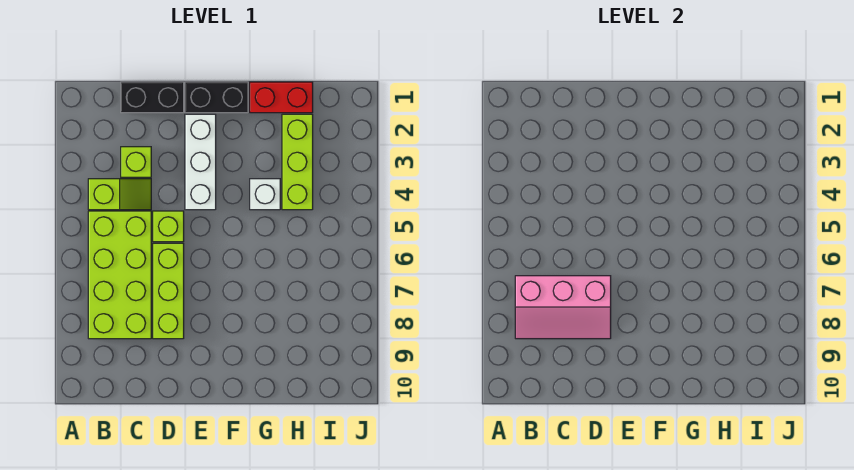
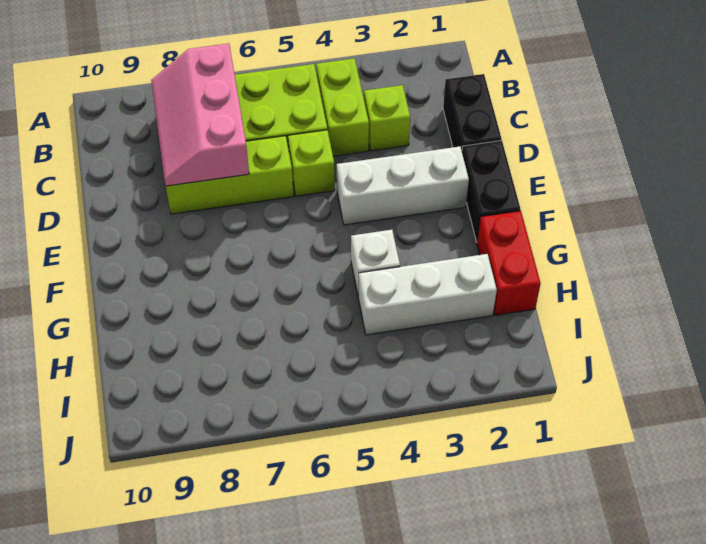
lime 1x2 slope [88,179,151,210] -> lime 1x2 brick [316,58,369,156]
lime 1x3 brick [282,114,313,210] -> white 1x3 brick [358,254,497,335]

